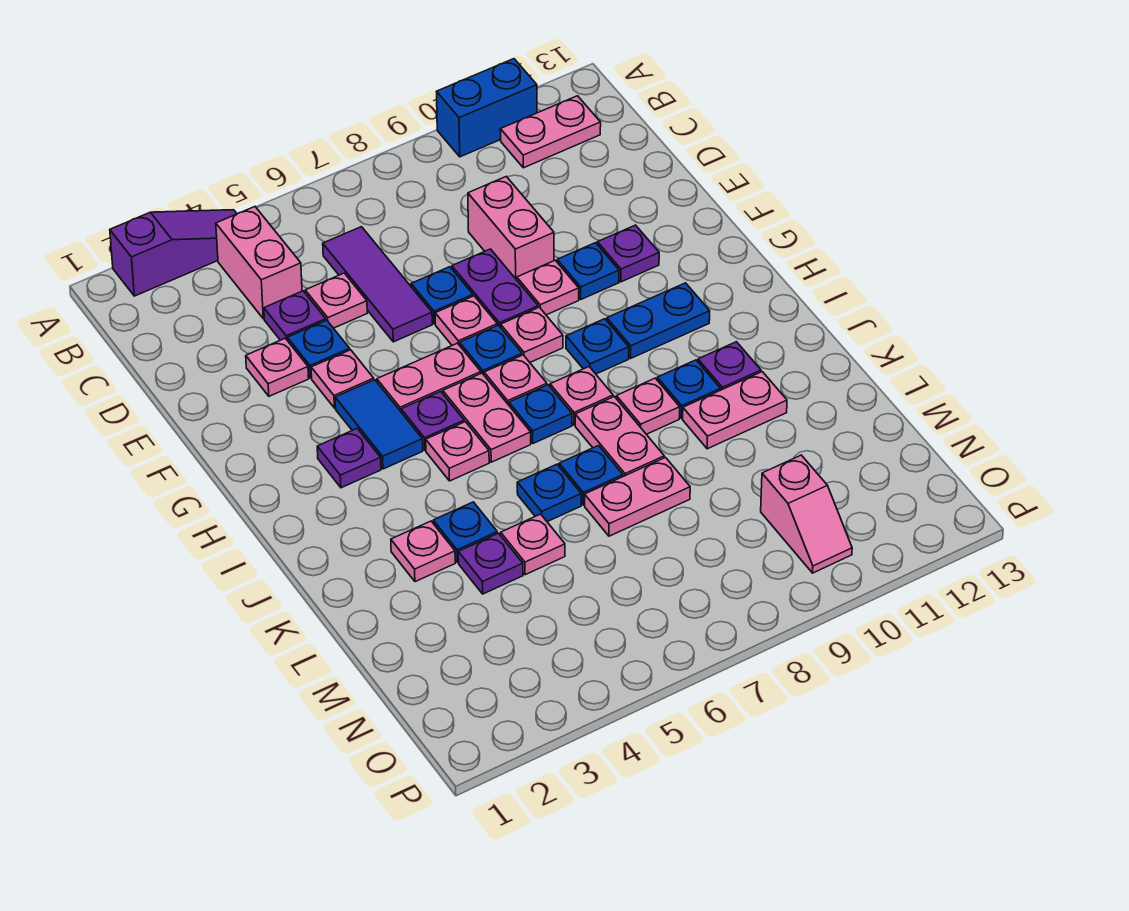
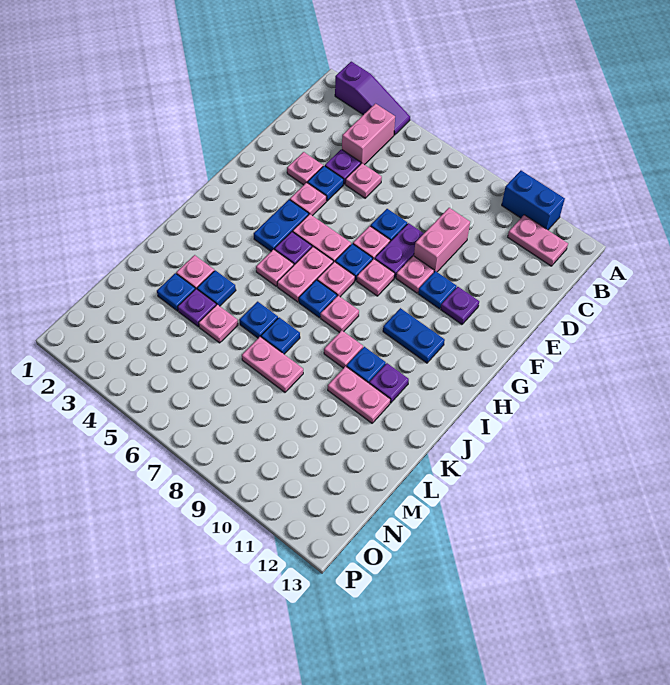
purple 1x3 tile [323,227,432,342] -> none
blue 1x2 tile [335,380,423,469] -> blue 1x2 plate [254,200,309,251]
purple 1x1 plate [317,429,381,488] -> none
blue 1x1 plate [566,319,629,374] -> blue 1x1 plate moved to [157,273,195,311]
pink 1x2 plate [575,397,664,476] -> none
pink 1x2 slope [761,455,852,573] -> none

